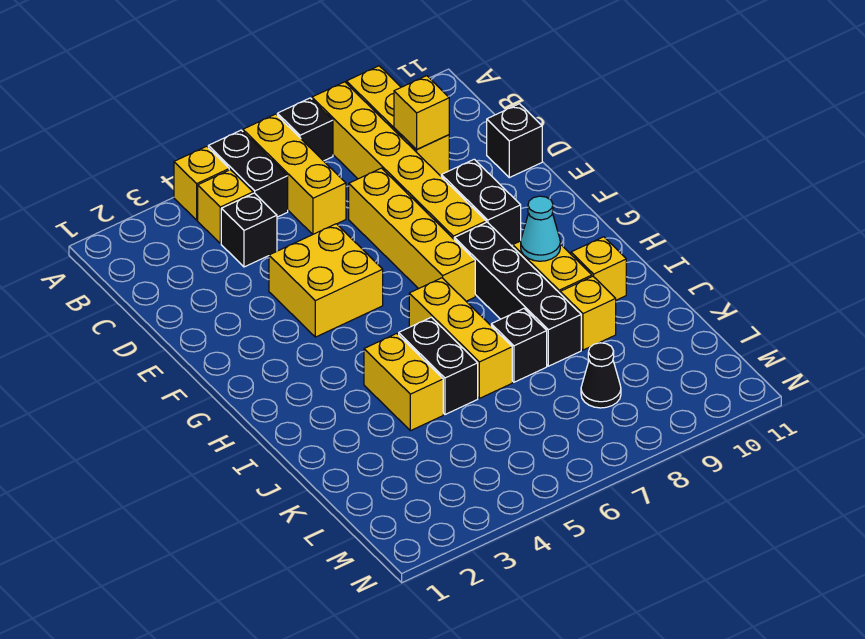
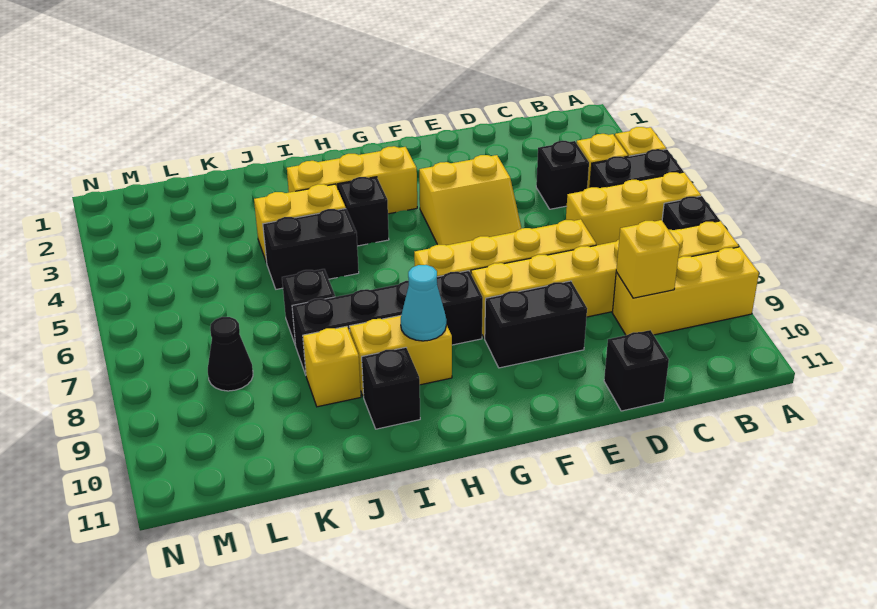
yellow 2x2 brick [269,224,383,337] -> yellow 2x2 slope [419,155,522,245]
none -> black 1x1 brick [338,177,389,246]
yellow 1x3 brick [409,278,512,398] -> yellow 1x3 brick moved to [287,146,417,214]
yellow 1x1 brick [571,237,626,300] -> black 1x1 brick [362,347,420,429]

